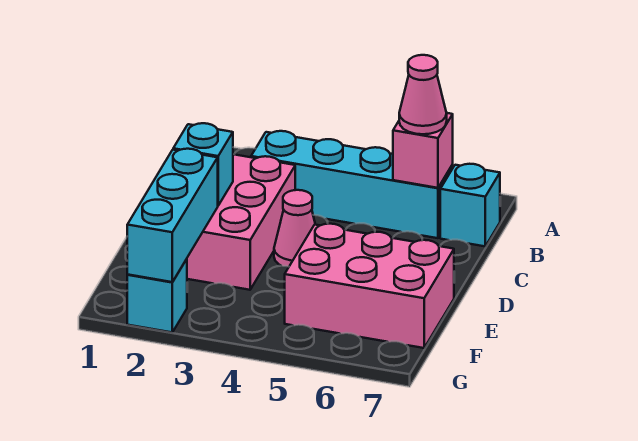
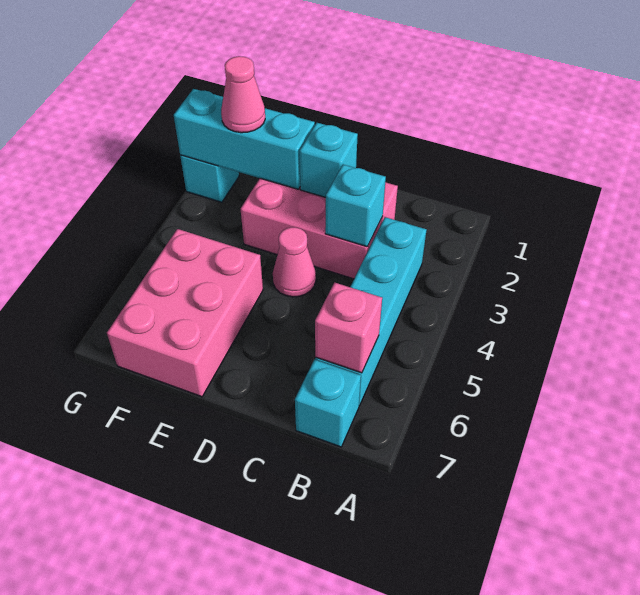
pink 1x1 cone [399,55,447,134] -> pink 1x1 cone moved to [221,56,265,133]
none -> cyan 1x1 brick [325,165,386,247]

